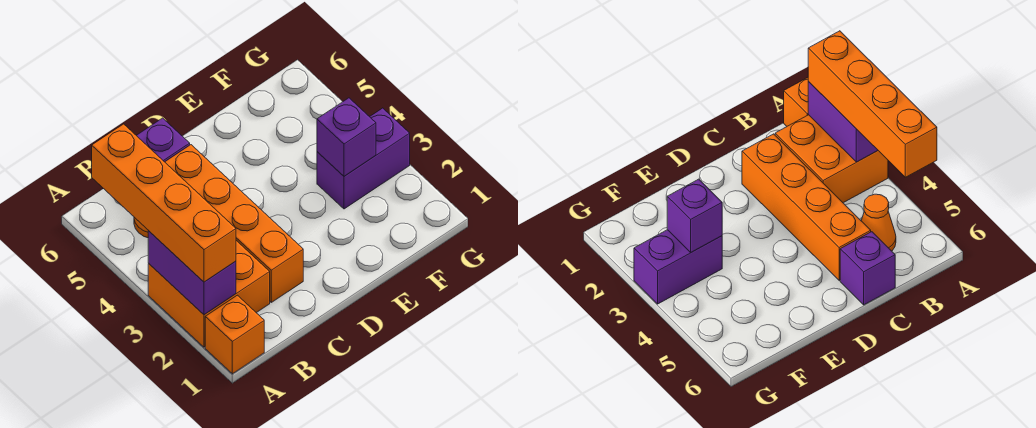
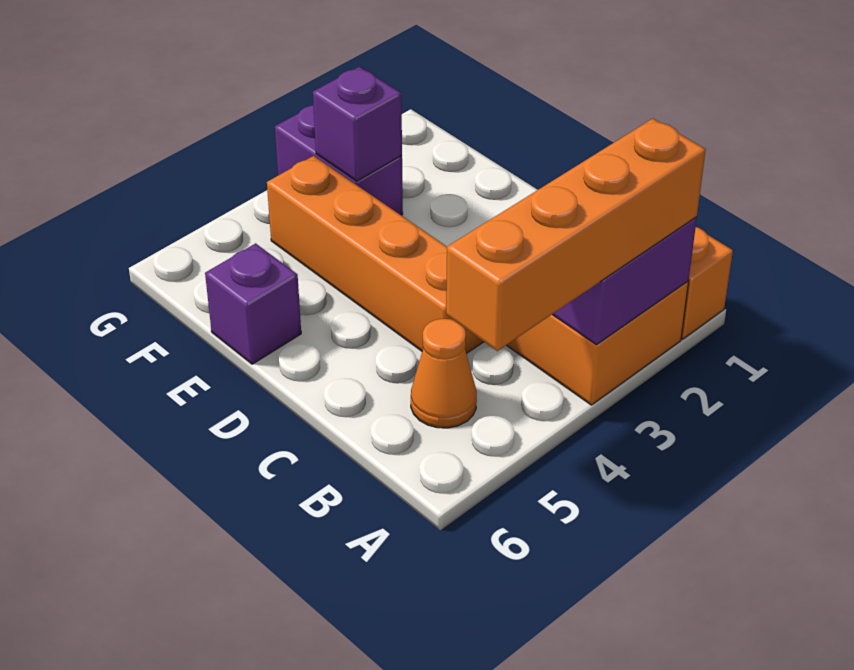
orange 1x4 brick [165,145,303,302] -> orange 1x4 brick turned to [267,156,484,354]
purple 1x1 brick [136,118,190,162] -> purple 1x1 brick moved to [205,243,301,364]

